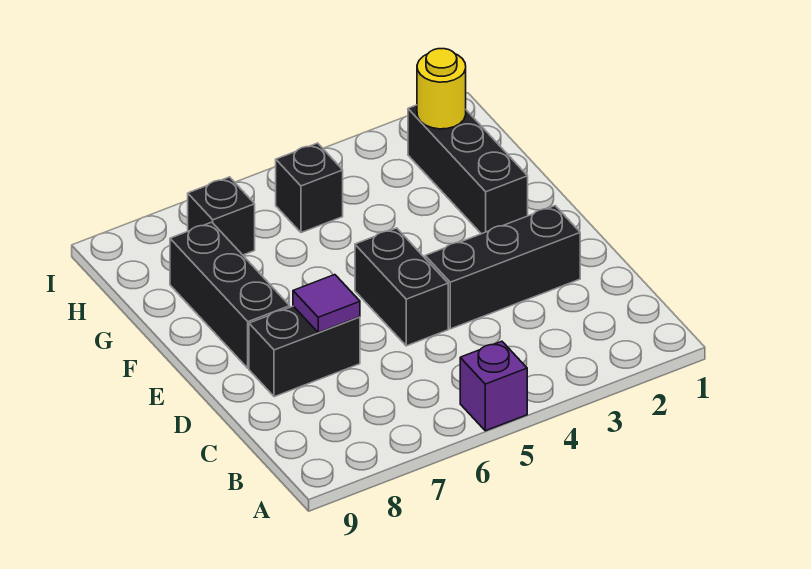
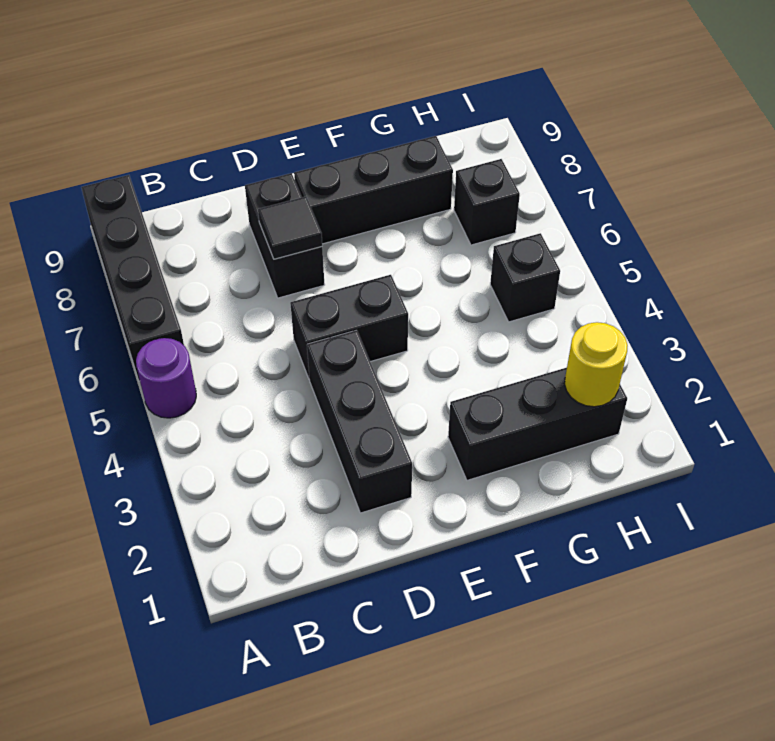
purple 1x1 brick [460,341,527,431] -> purple 1x1 round brick [136,338,196,418]
none -> black 1x4 brick [81,175,184,381]
purple 1x1 tile [293,275,360,332] -> black 1x1 tile [258,196,322,259]

